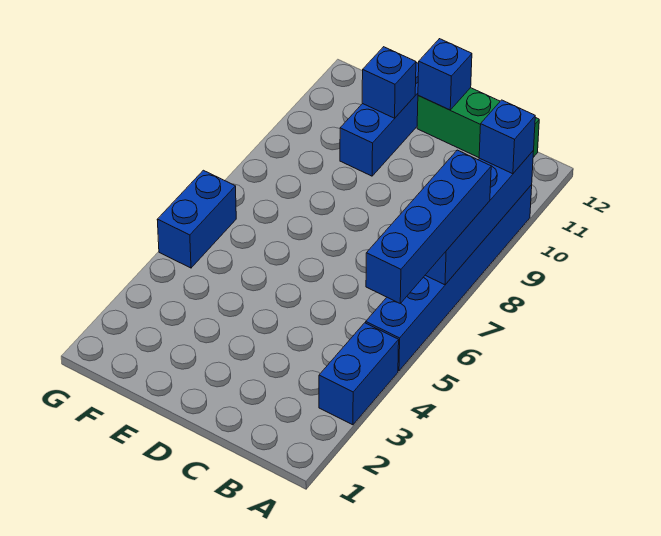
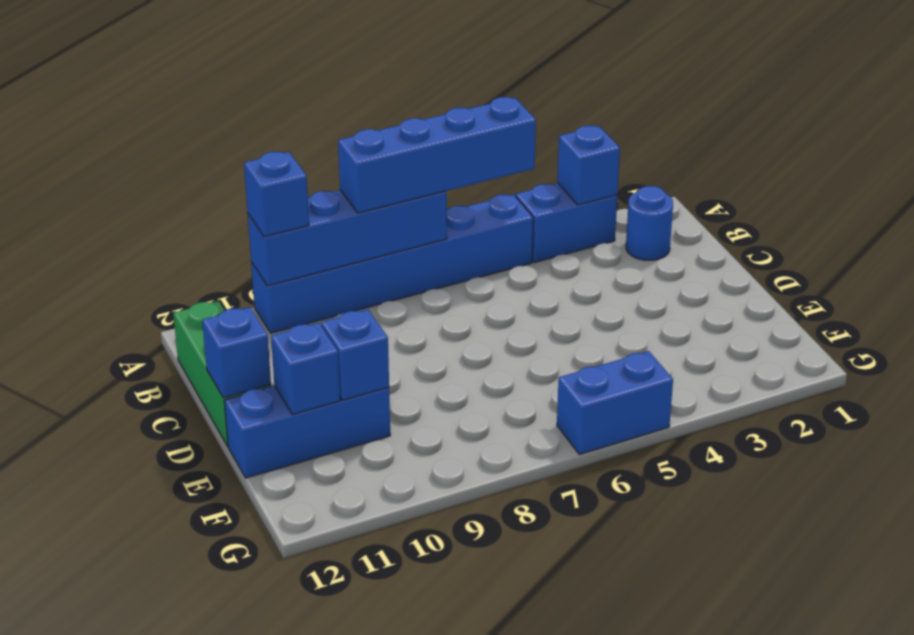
none -> blue 1x1 brick [557,126,620,205]
none -> blue 1x1 round brick [626,186,673,260]
none -> blue 1x1 brick [321,310,389,400]

